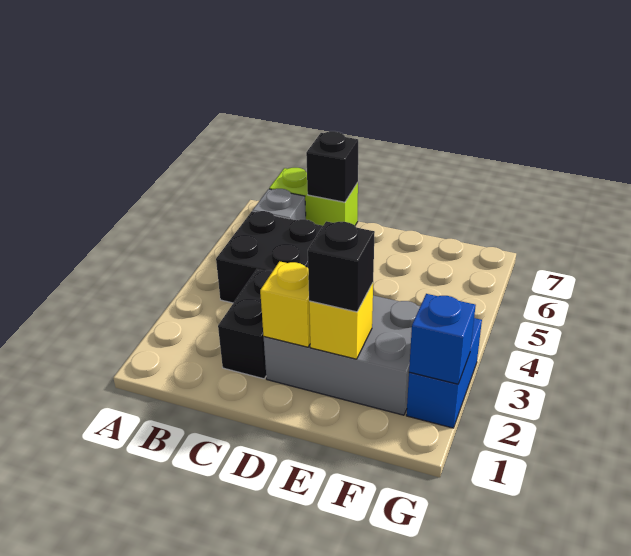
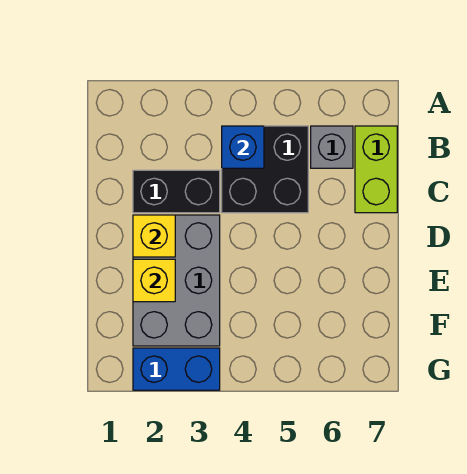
black 1x1 brick [306,131,358,202] -> none
black 1x1 brick [308,221,375,312] -> none
blue 1x1 brick [409,294,476,384] -> blue 1x1 brick moved to [222,126,264,168]

